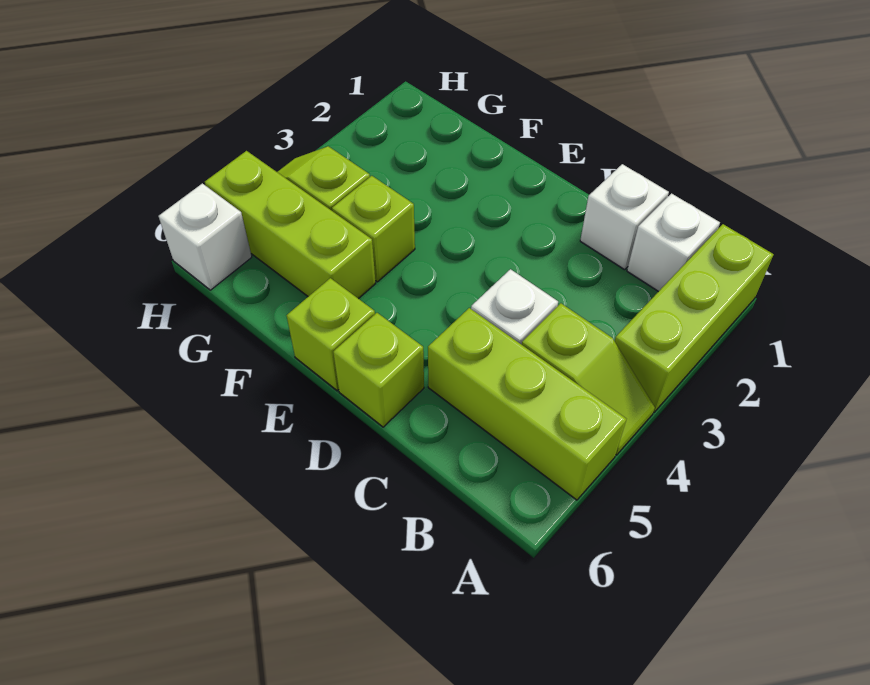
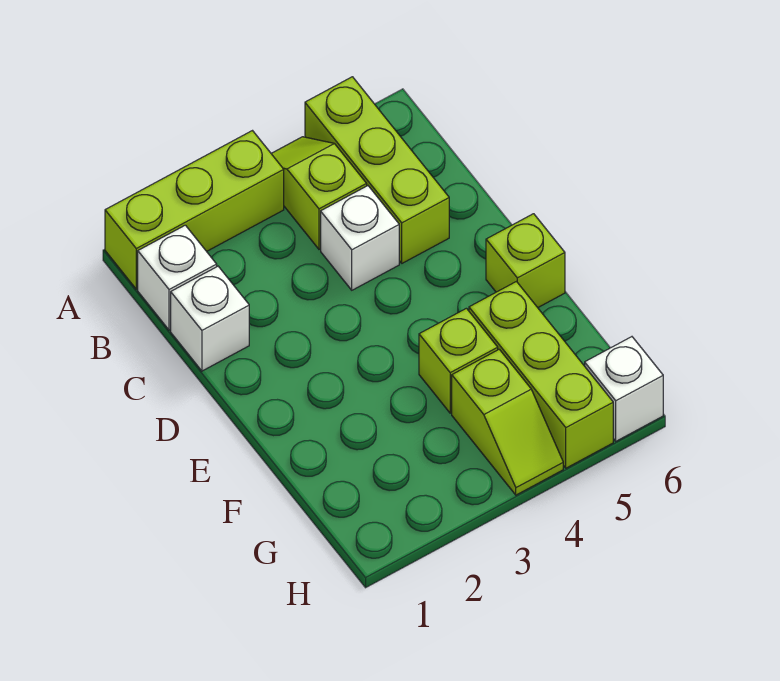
lime 1x1 brick [333,313,424,427] -> none

